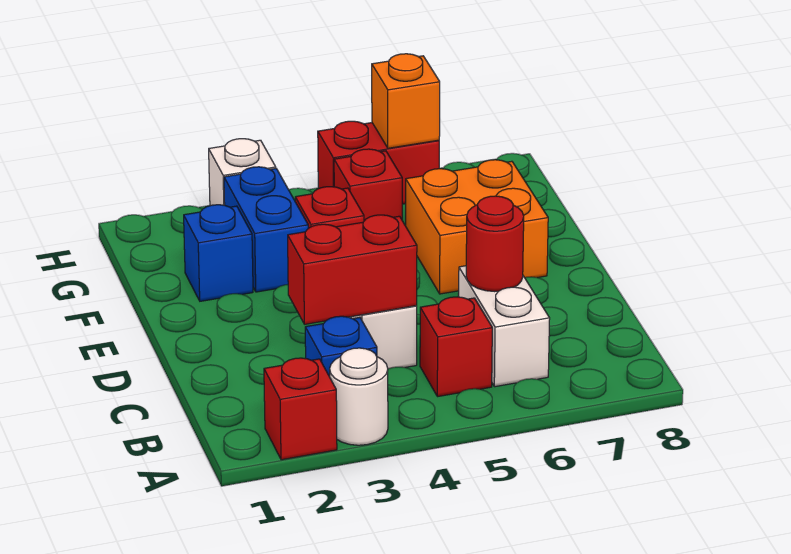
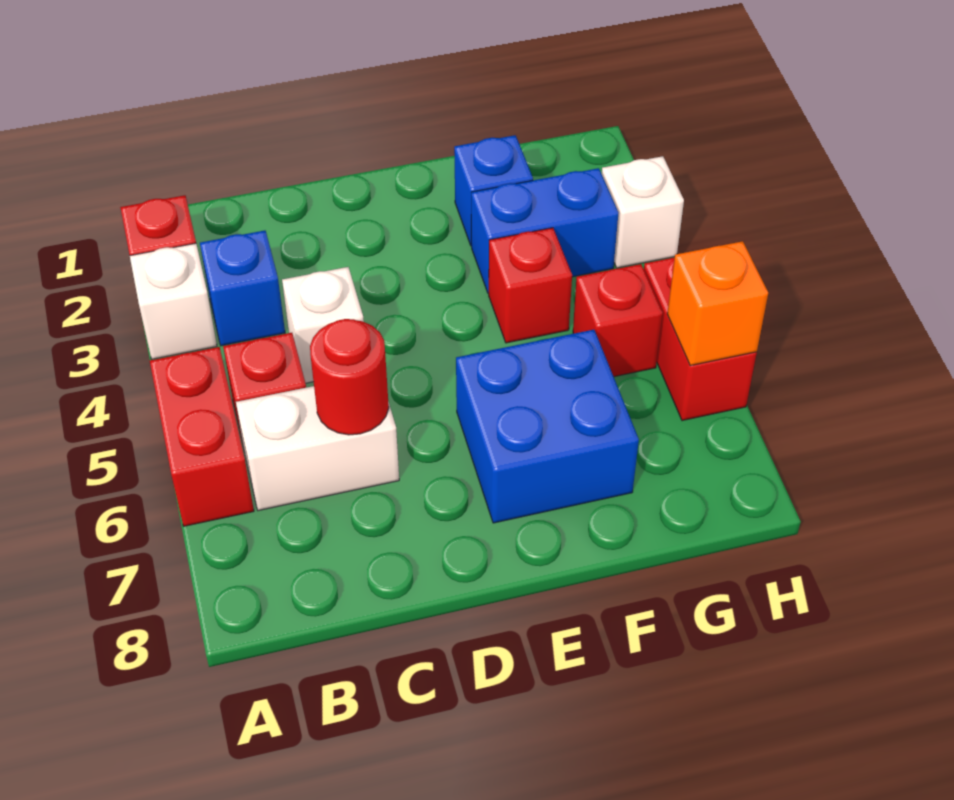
white 1x1 round brick [330,348,388,445] -> white 1x1 brick [130,243,217,359]
red 1x2 brick [288,215,417,324] -> red 1x2 brick moved to [150,347,254,526]
orange 2x2 brick [406,160,548,294] -> blue 2x2 brick [456,330,639,523]

